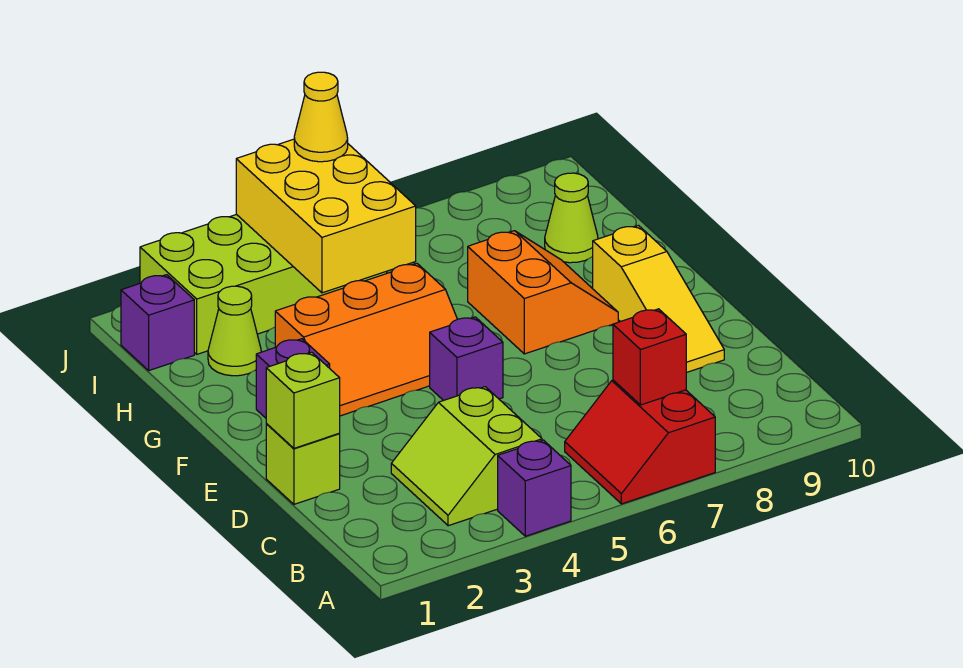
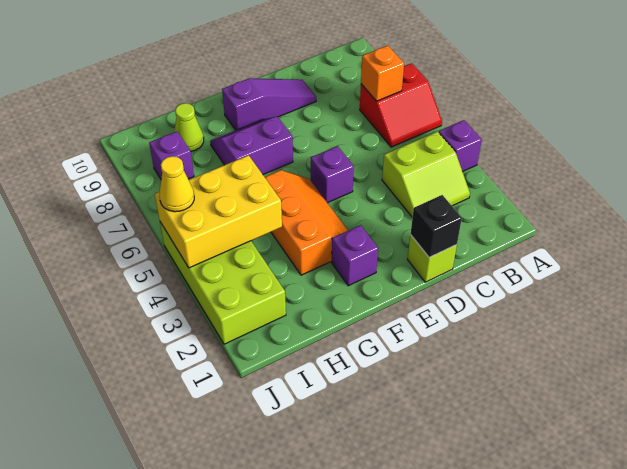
red 1x1 brick [613,309,686,405] -> orange 1x1 brick [361,46,404,101]
lime 1x1 brick [266,352,340,448] -> black 1x1 brick [411,195,462,257]
yellow 1x3 slope [593,226,724,373] -> purple 1x3 slope [222,78,316,130]
orange 2x2 slope [468,231,618,354] -> purple 2x2 slope [210,117,293,175]
lime 1x1 cone [208,286,261,376] -> none
purple 1x1 brick [121,275,194,370] -> purple 1x1 brick moved to [149,132,194,179]

